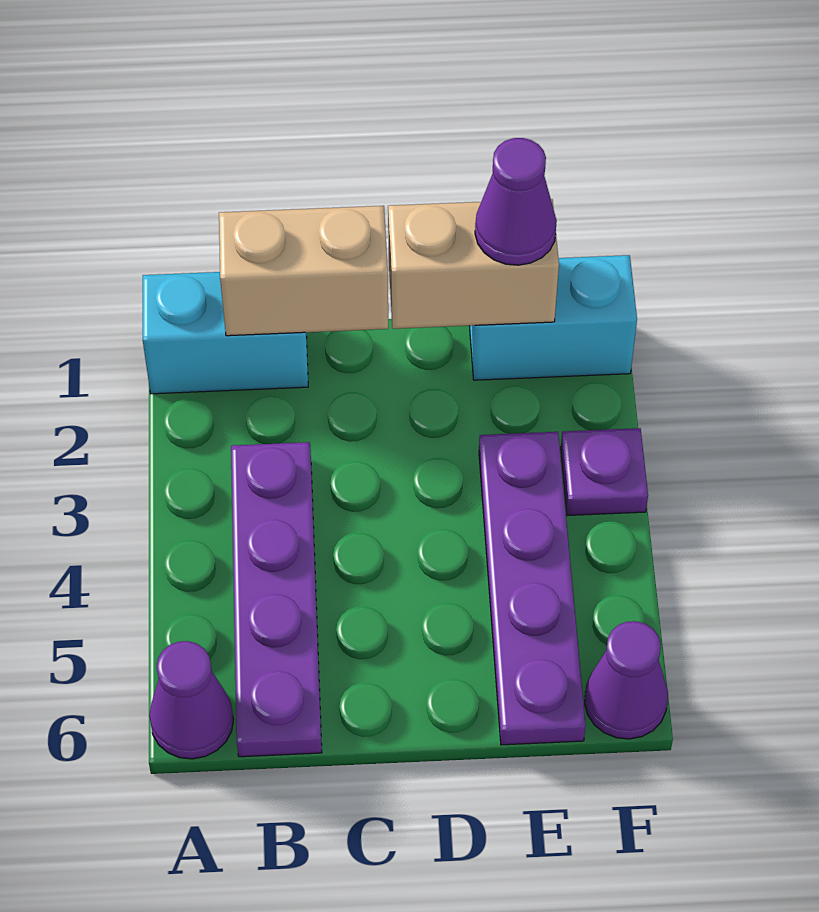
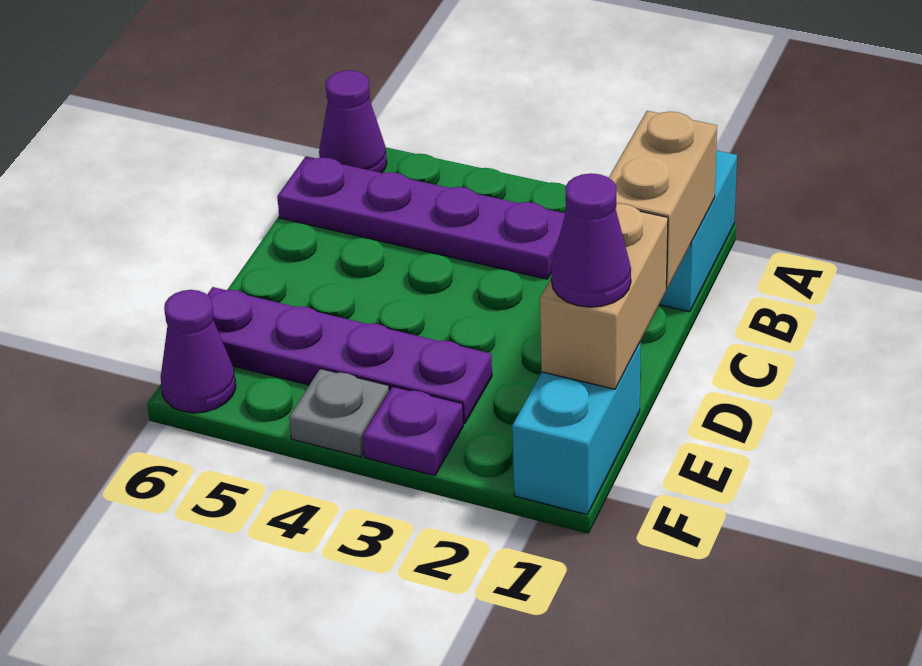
none -> grey 1x1 plate [289,369,389,457]

